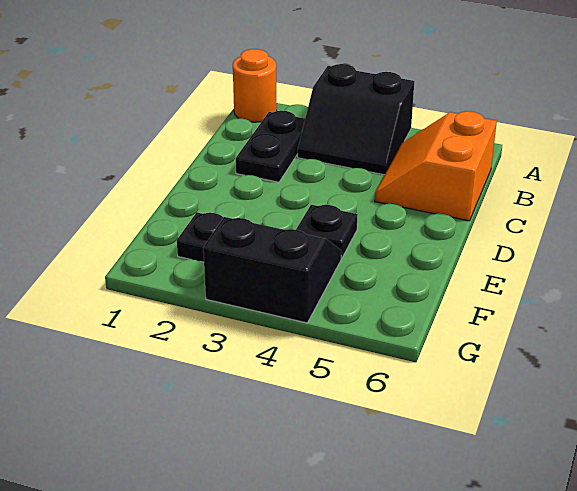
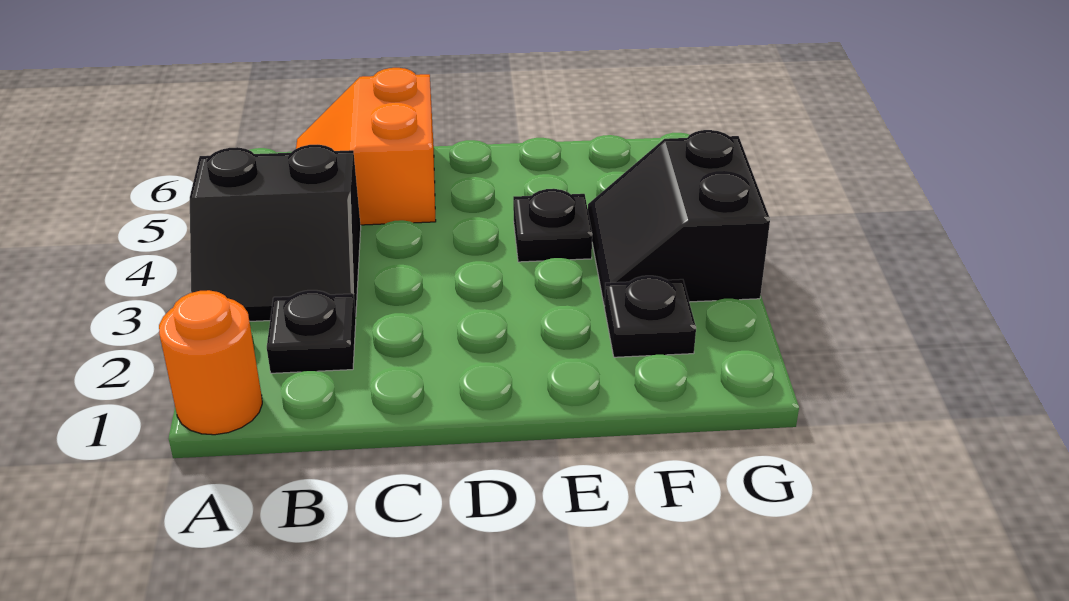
black 2x2 slope [298,64,414,175] -> black 2x2 slope turned to [190,145,361,321]
black 1x2 plate [236,111,305,182] -> black 1x1 plate [267,290,356,373]
orange 2x2 slope [375,111,497,221] -> orange 2x2 slope turned to [296,68,436,225]

